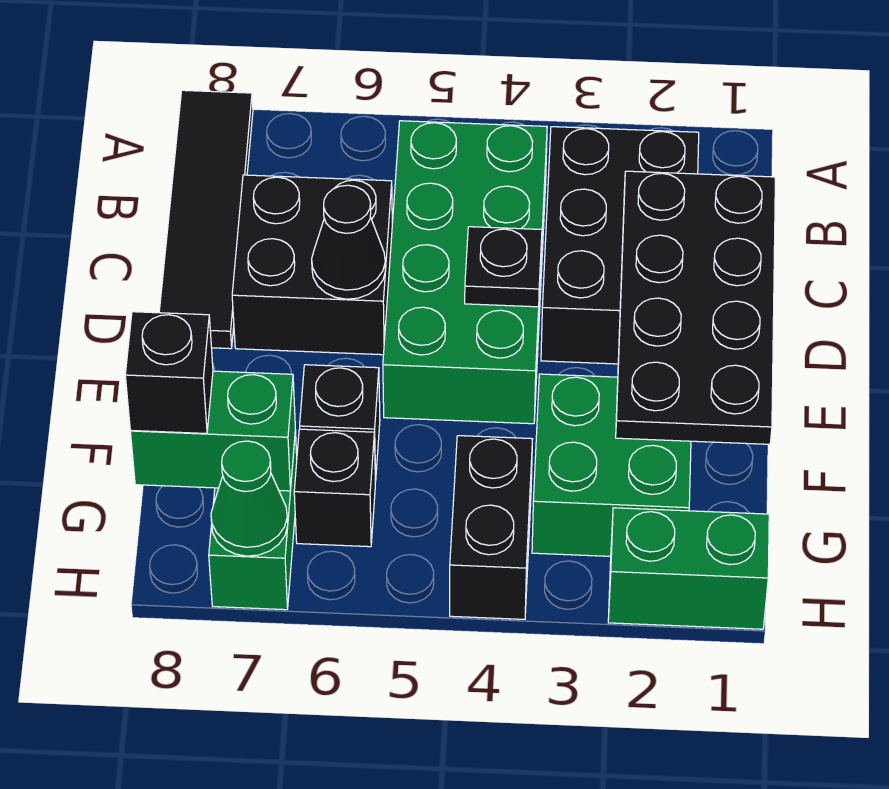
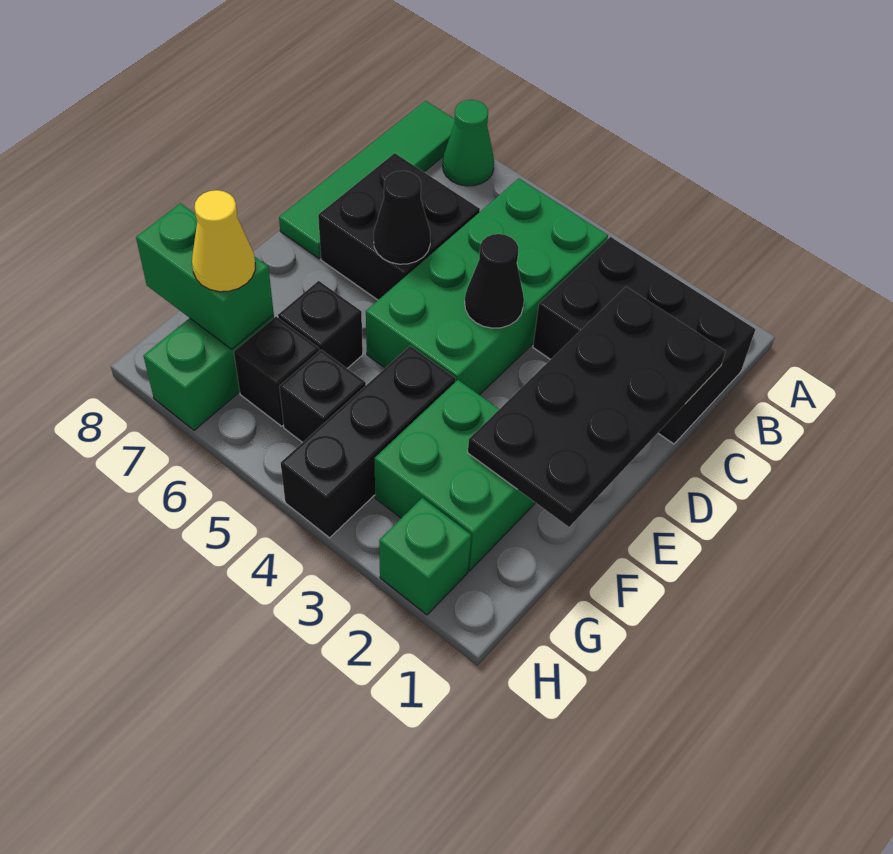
black 1x4 tile [159,90,253,349] -> green 1x4 tile [279,101,455,258]
black 2x3 brick [541,127,699,364] -> black 2x3 brick turned to [533,237,755,444]
black 1x1 plate [465,227,542,307] -> black 1x1 cone [465,234,524,328]
black 1x2 brick [450,436,532,619] -> black 1x3 brick [281,346,456,538]
none -> yellow 1x1 cone [192,190,255,292]
black 1x1 brick [125,312,213,434] -> black 1x1 brick moved to [279,350,366,443]
green 1x2 brick [608,508,769,629] -> green 1x1 brick [379,498,471,615]
green 1x1 cone [211,441,288,556] -> green 1x1 cone moved to [443,100,494,186]

